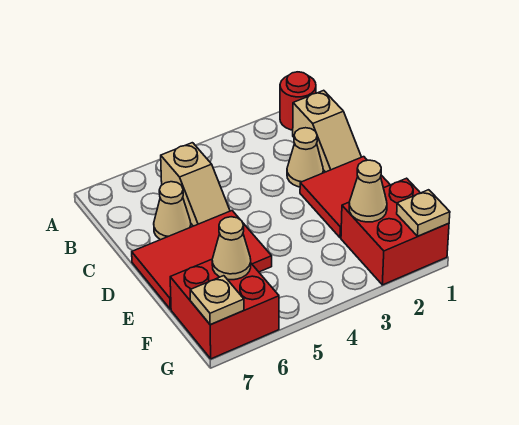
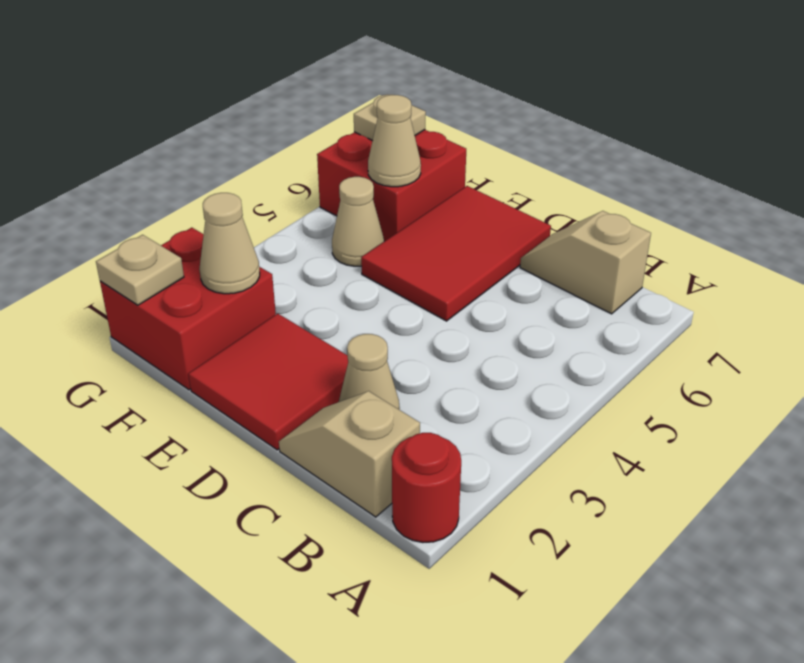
tan 1x2 slope [161,143,230,226] -> tan 1x2 slope moved to [520,211,651,314]
tan 1x1 cone [154,182,191,240] -> tan 1x1 cone moved to [332,177,384,266]

